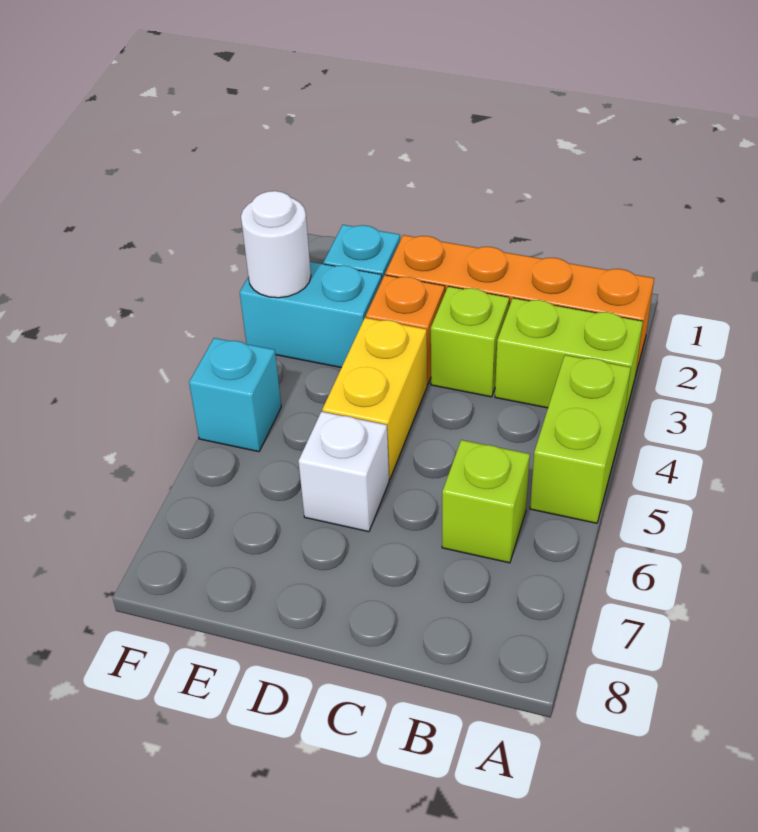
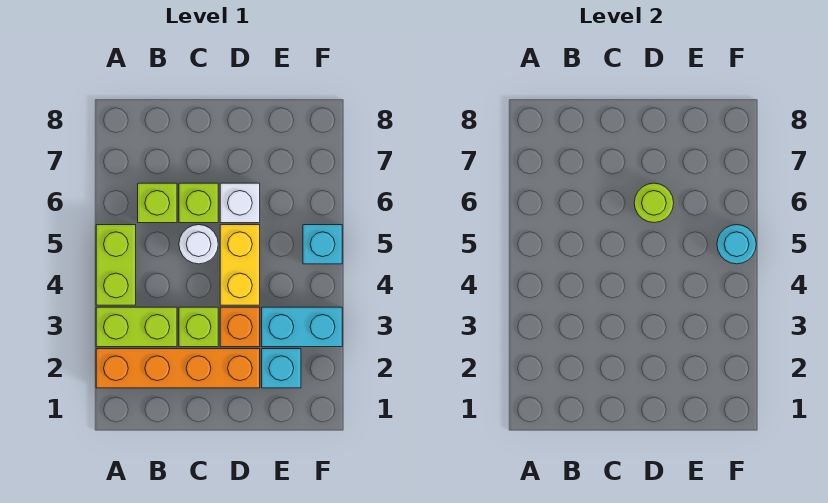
none -> lime 1x1 brick [179,183,218,223]
none -> lime 1x1 round brick [634,183,674,223]
white 1x1 round brick [241,191,311,298] -> white 1x1 round brick moved to [179,225,218,264]
none -> cyan 1x1 round brick [717,225,756,264]

